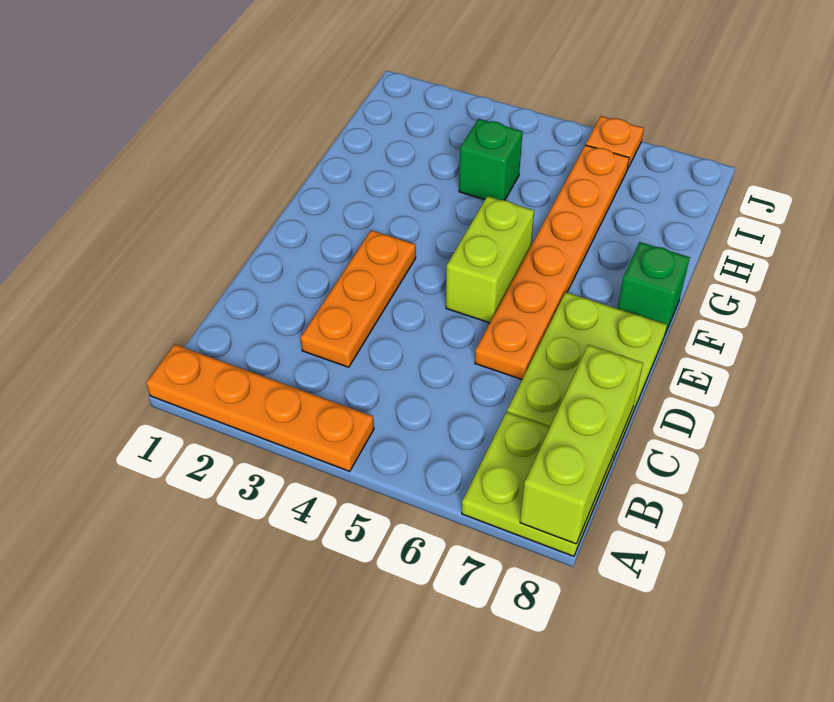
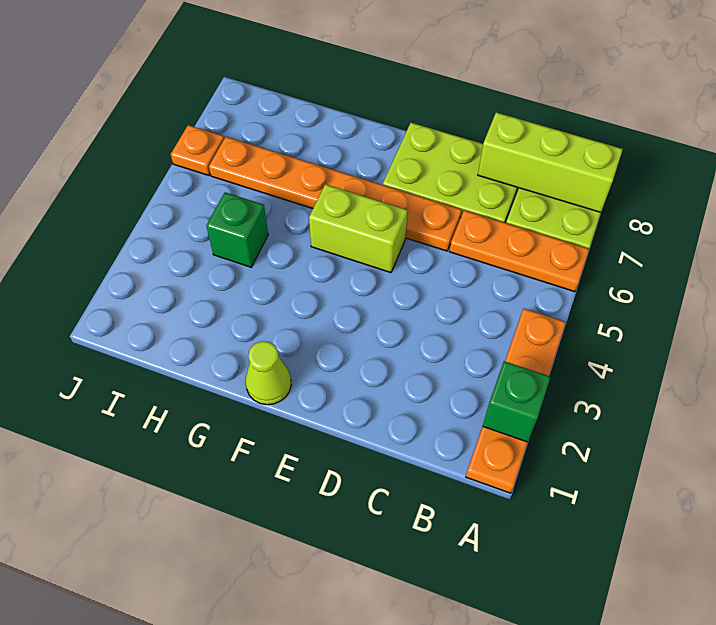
orange 1x3 plate [300,230,416,367] -> orange 1x3 plate moved to [449,210,589,292]
none -> lime 1x1 cone [246,341,291,405]
green 1x1 brick [617,242,690,334] -> green 1x1 brick moved to [483,361,550,442]

